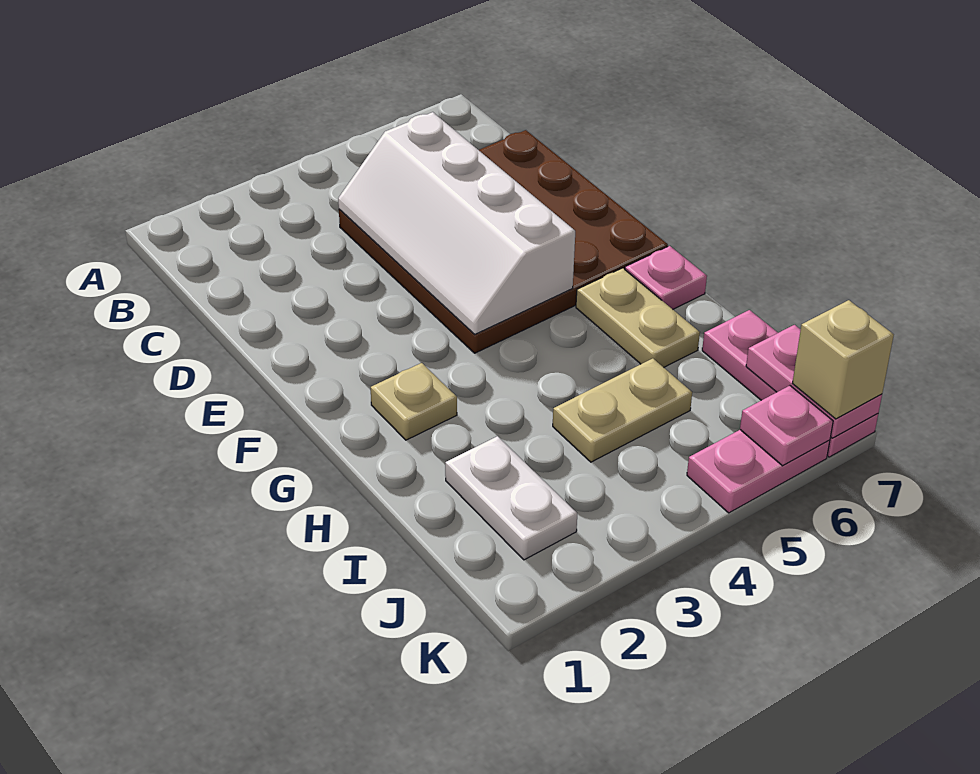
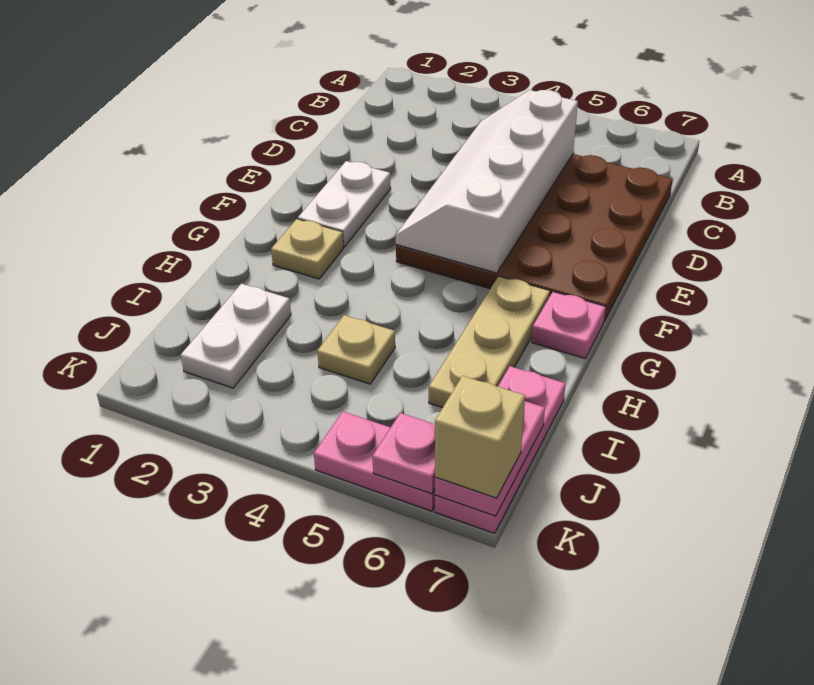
none -> white 1x2 plate [298,161,391,247]
tan 1x2 plate [576,268,700,367] -> tan 1x3 plate [429,276,550,408]
tan 1x2 plate [553,358,692,462] -> tan 1x1 plate [317,315,395,384]

